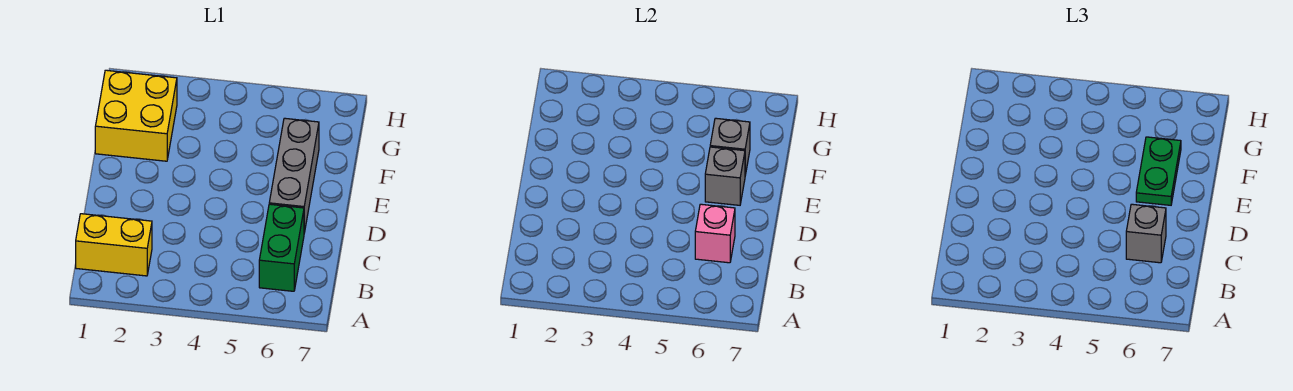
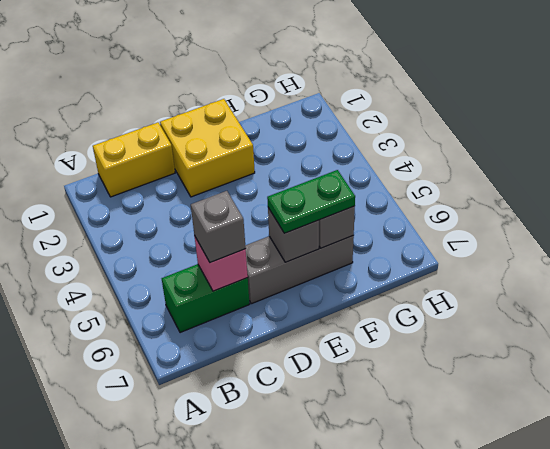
yellow 1x2 brick [76,214,152,276] -> yellow 1x2 brick turned to [93,122,175,197]
yellow 2x2 brick [95,70,177,161] -> yellow 2x2 brick moved to [160,99,255,197]

